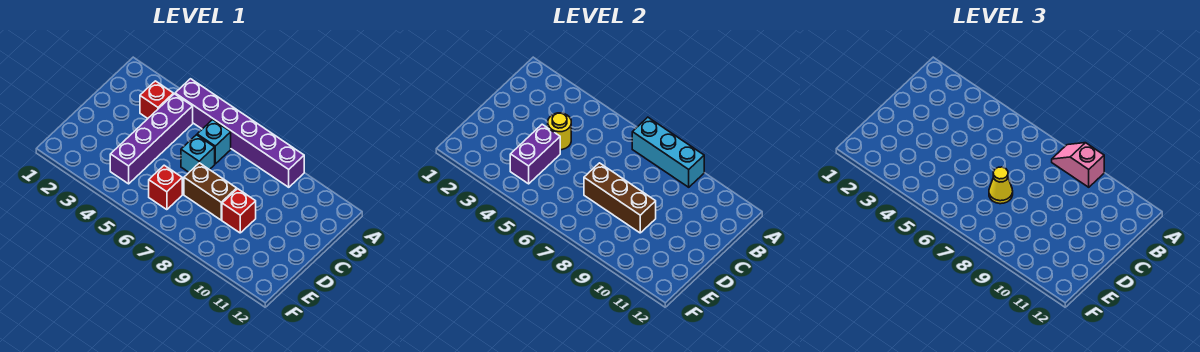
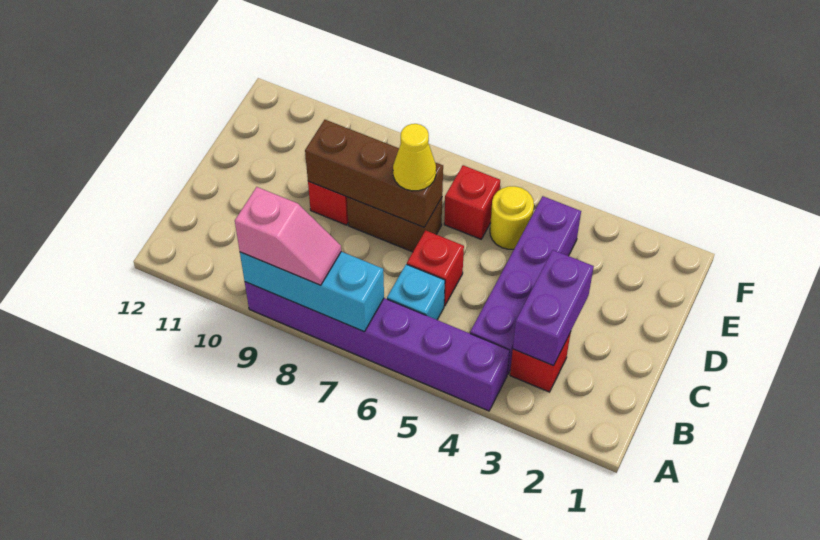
yellow 1x1 round brick [548,113,571,150] -> yellow 1x1 round brick moved to [490,186,534,249]
cyan 1x1 brick [181,135,215,172] -> red 1x1 brick [407,230,464,306]
purple 1x2 brick [510,124,560,184] -> purple 1x2 brick moved to [513,250,594,366]

